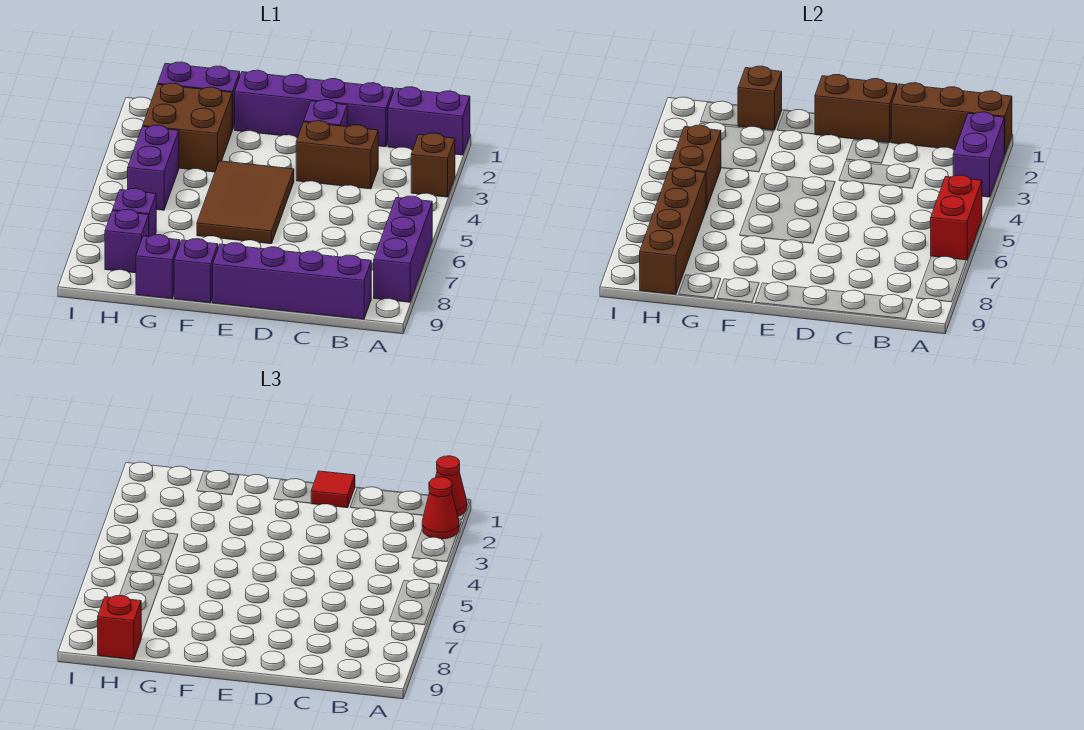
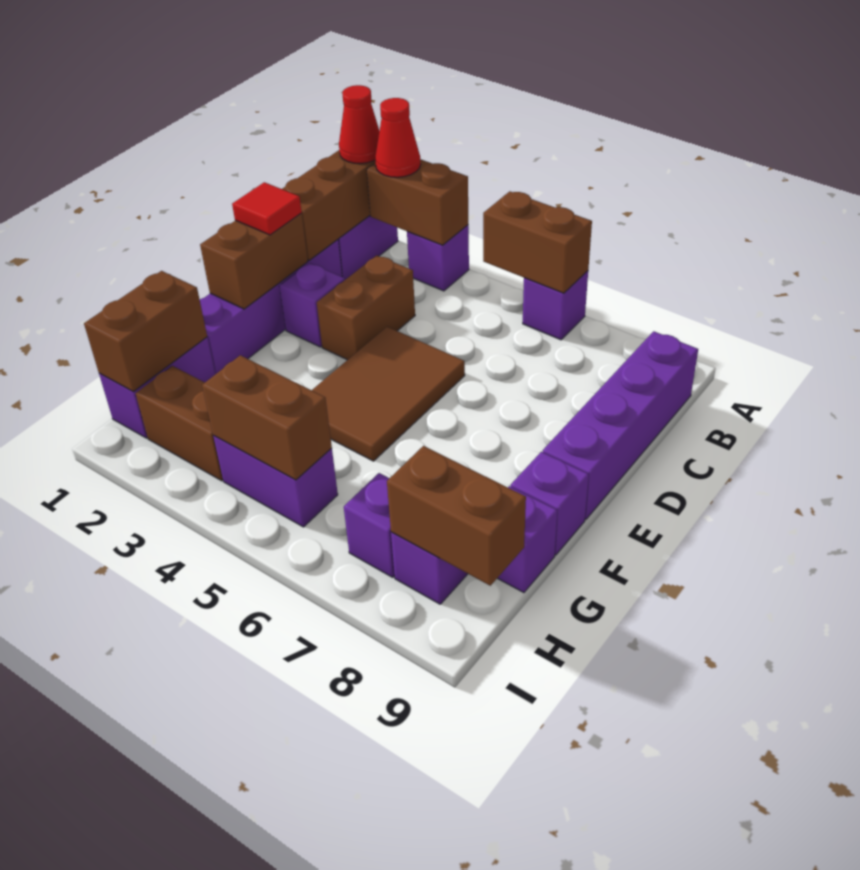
purple 1x2 brick [953,112,1004,197] -> brown 1x2 brick [367,159,468,245]
brown 1x1 brick [411,133,455,197] -> purple 1x1 brick [407,225,469,291]
red 1x2 brick [931,175,982,260] -> brown 1x2 brick [483,191,592,293]
purple 1x3 brick [374,196,432,302] -> purple 1x1 brick [523,271,588,340]
brown 2x3 tile [197,161,294,244] -> brown 2x3 tile turned to [312,327,465,461]
brown 1x1 brick [738,66,782,130] -> brown 1x2 brick [84,271,207,392]
brown 2x2 brick [143,83,232,172] -> brown 1x2 brick [136,366,223,481]
brown 1x4 brick [640,167,706,294] -> brown 1x2 brick [387,446,526,586]
red 1x1 brick [98,595,141,659] -> none

